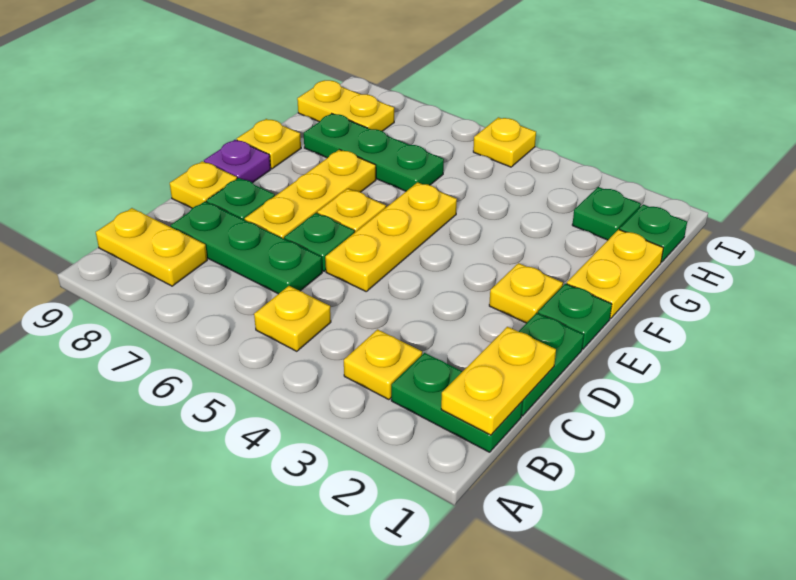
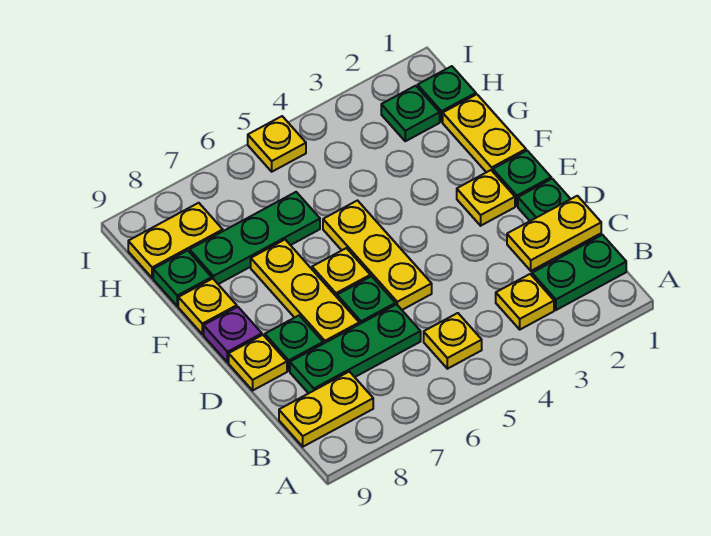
yellow 1x2 plate [441,327,556,435] -> yellow 1x2 plate turned to [507,196,601,271]
none -> green 1x1 plate [153,250,212,306]

